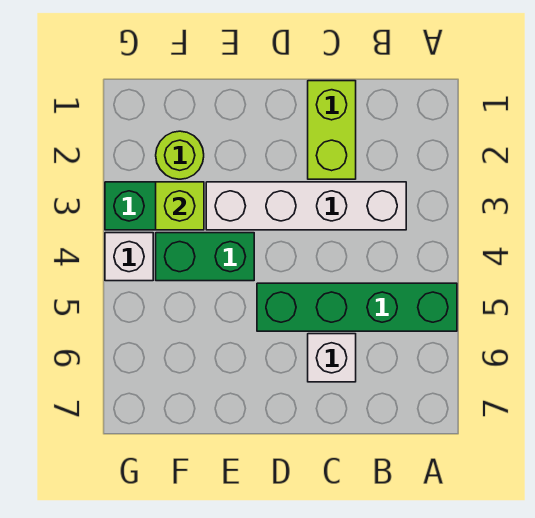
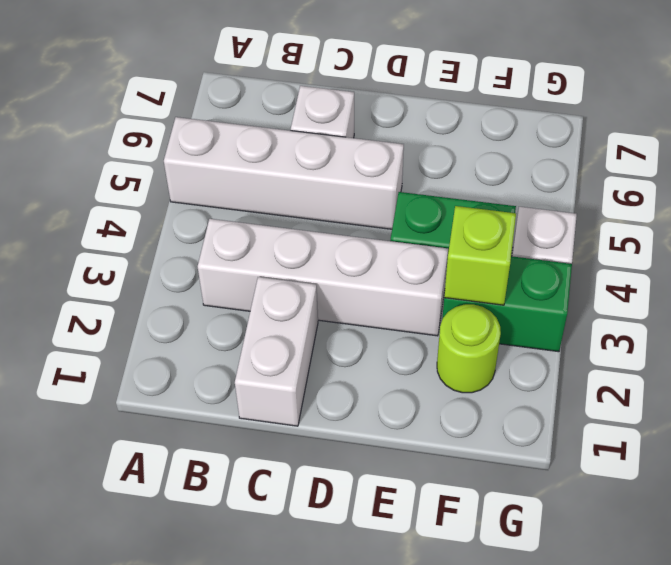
green 1x4 brick [257,283,457,331] -> white 1x4 brick [164,117,404,229]
lime 1x2 brick [308,81,356,179] -> white 1x2 brick [235,277,318,426]

